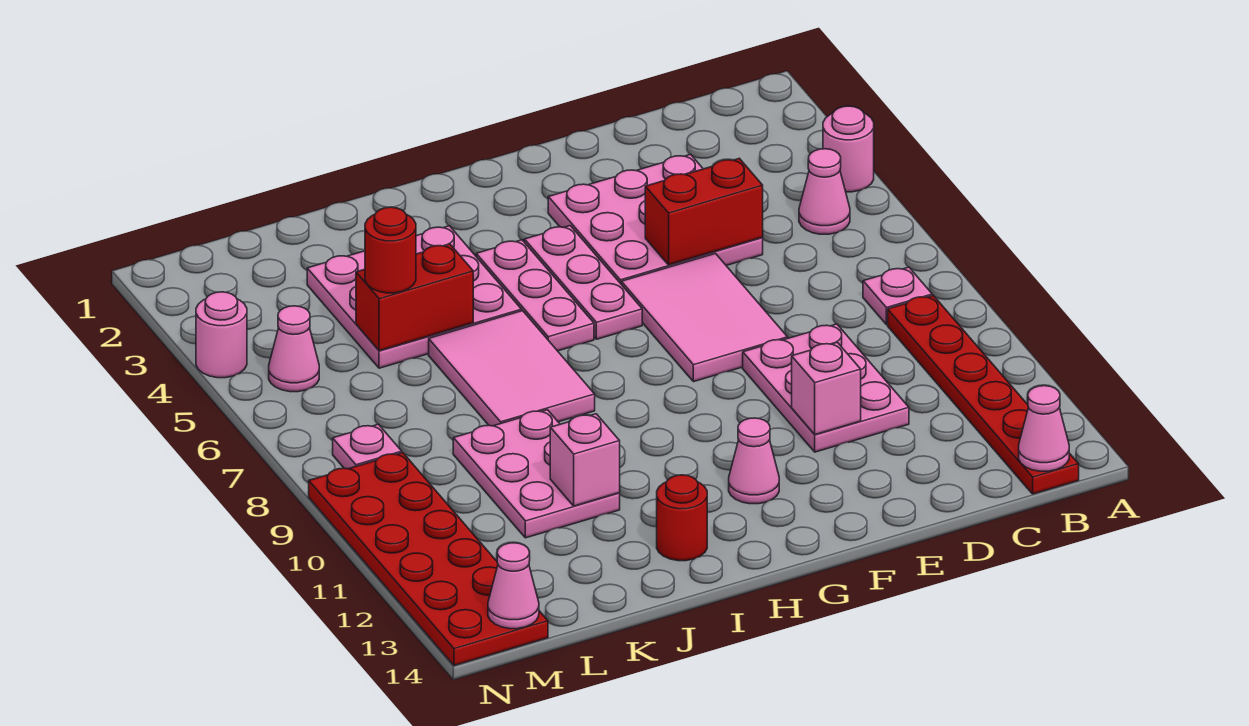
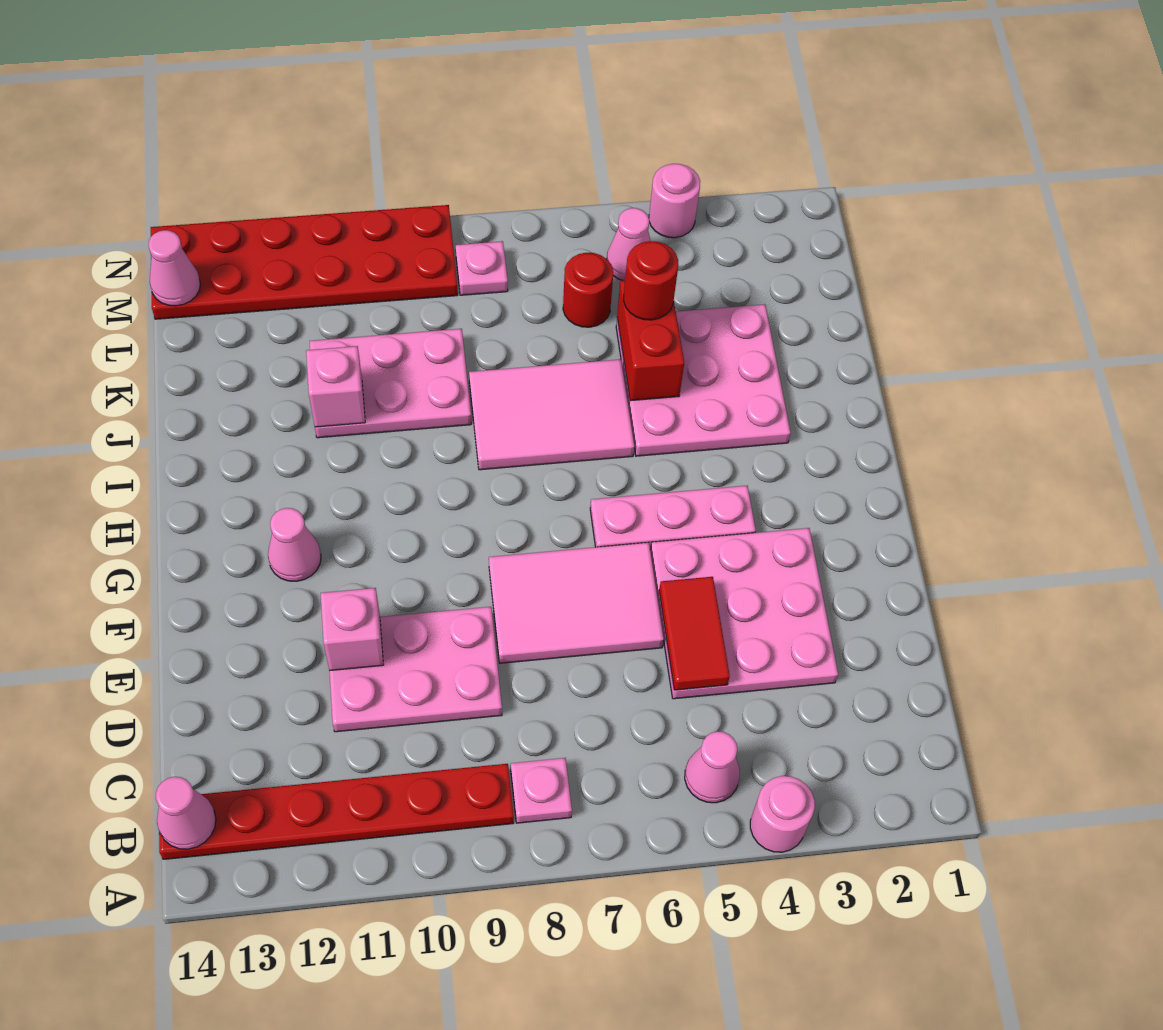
red 1x2 brick [645,158,763,265] -> red 1x2 tile [659,577,730,690]
pink 1x3 plate [476,240,594,351] -> none
red 1x1 round brick [657,475,707,561] -> red 1x1 round brick moved to [563,253,613,327]

